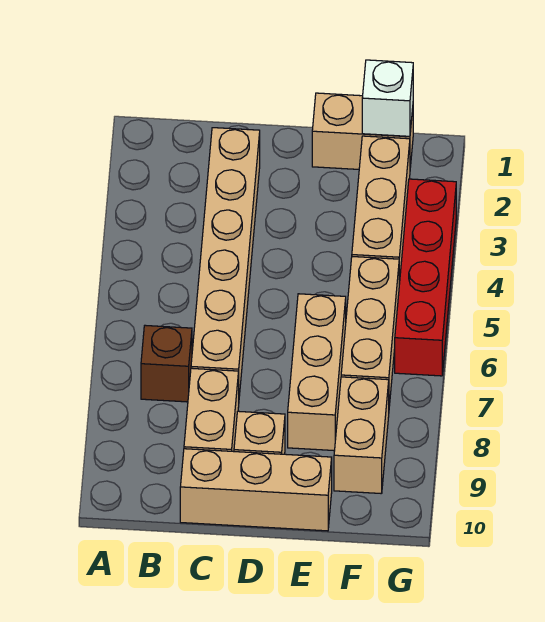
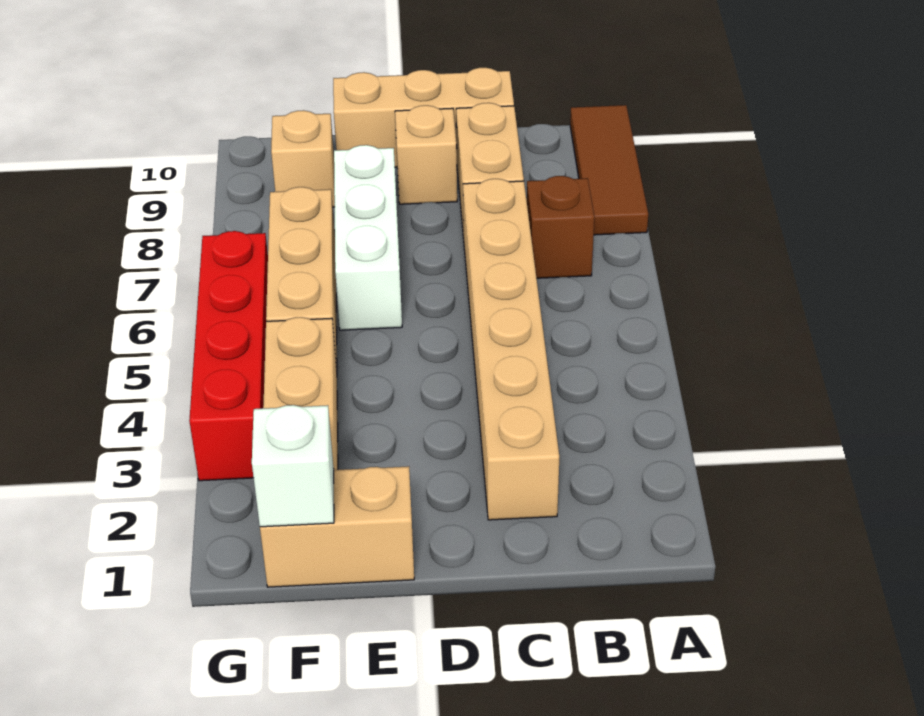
none -> brown 1x3 tile [570,105,648,235]
tan 1x3 brick [288,294,346,451] -> white 1x3 brick [334,145,402,330]
tan 1x2 brick [334,377,389,494] -> tan 1x1 brick [271,110,335,207]

